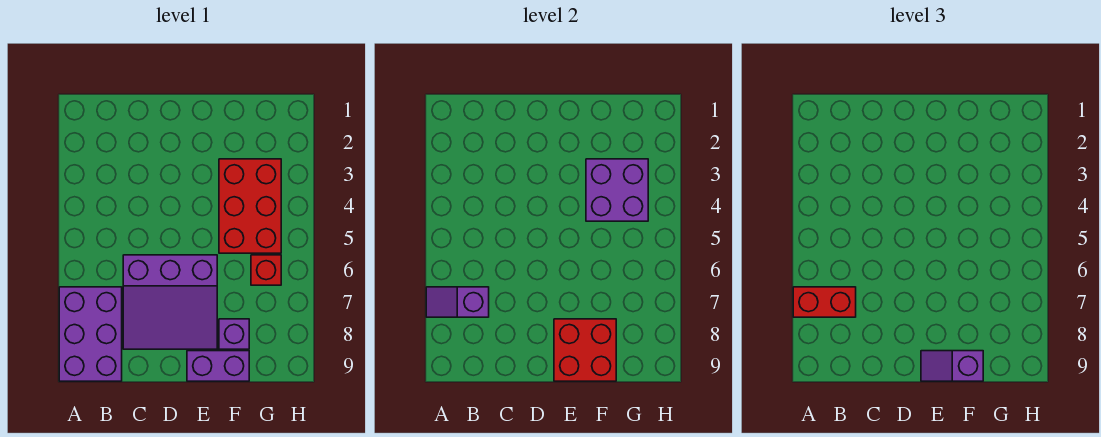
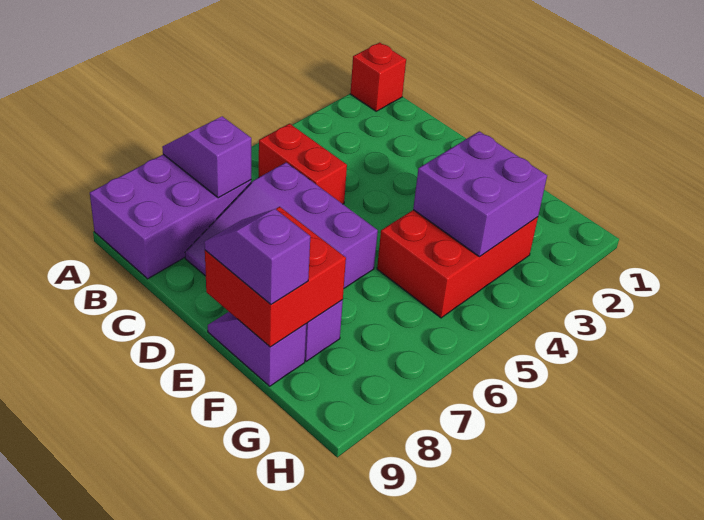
red 1x2 brick [793,287,856,317] -> red 1x2 brick moved to [259,124,347,204]
purple 1x2 brick [187,351,249,381] -> purple 1x2 slope [208,312,306,386]
red 1x1 brick [251,255,281,285] -> red 1x1 brick moved to [350,43,406,111]

